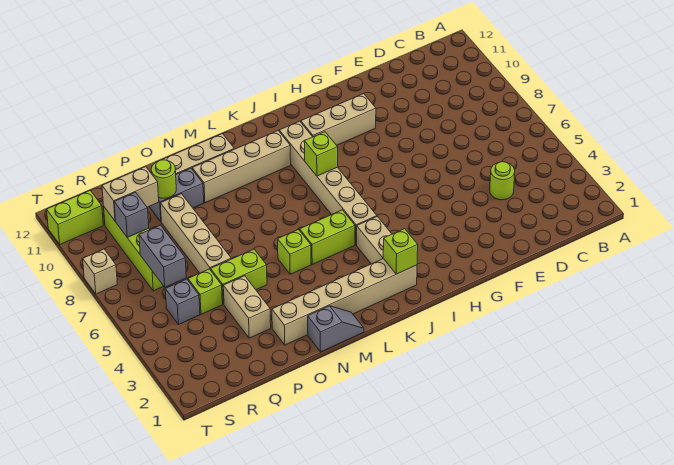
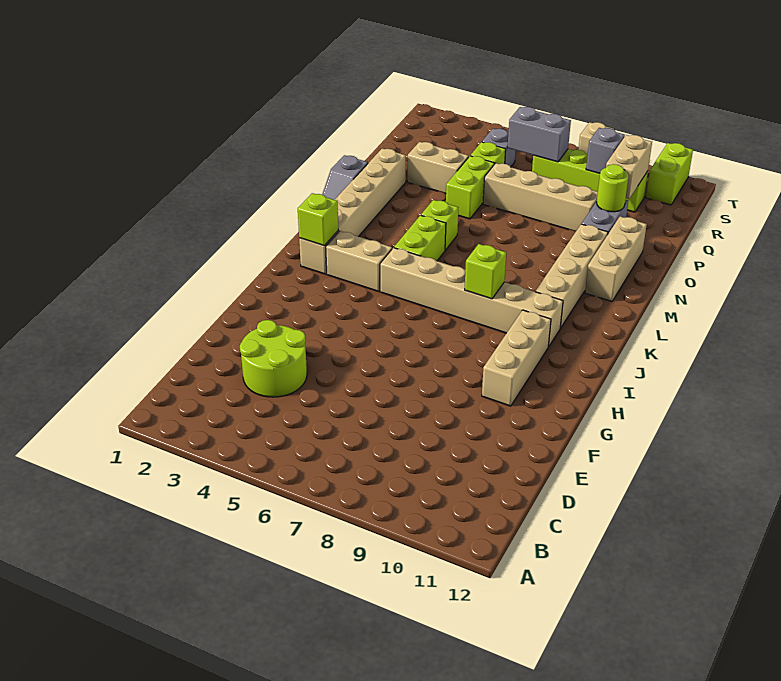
lime 1x1 round brick [490,162,515,200] -> lime 2x2 round brick [240,320,307,397]

